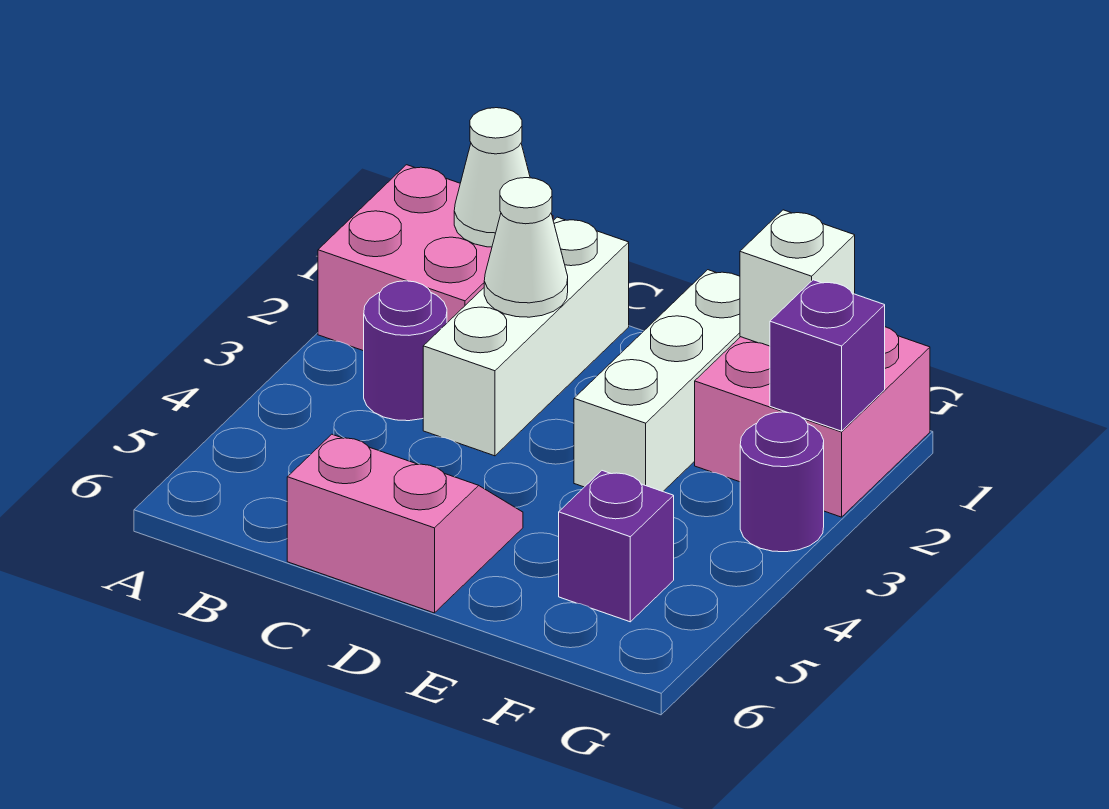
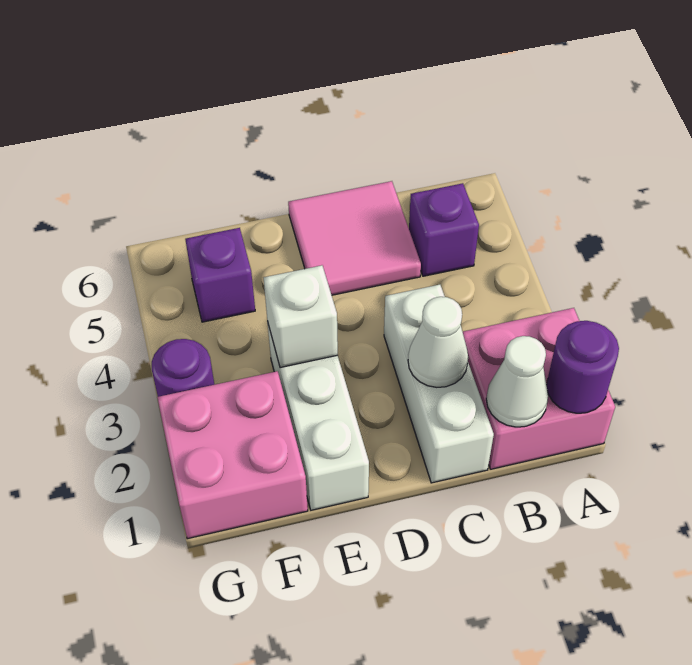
purple 1x1 round brick [364,281,447,421] -> purple 1x1 round brick moved to [547,321,619,413]
pink 2x2 slope [287,434,523,613] -> pink 2x2 tile [288,181,421,295]
white 1x1 brick [740,210,855,346] -> white 1x1 brick moved to [264,265,338,368]
purple 1x1 brick [770,280,885,431] -> purple 1x1 brick moved to [409,183,479,276]

